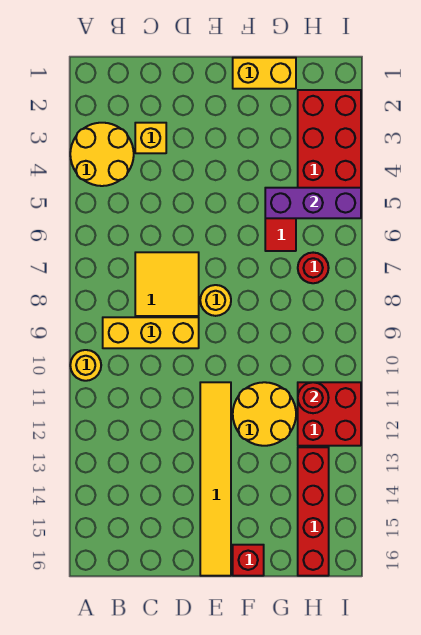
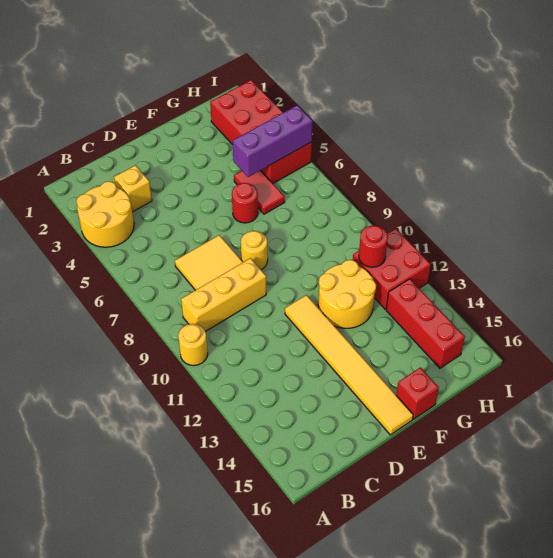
yellow 1x2 brick [233,58,296,89] -> none
red 1x1 round brick [298,253,329,283] -> red 1x1 round brick moved to [232,183,258,223]
red 1x4 brick [298,447,329,576] -> red 1x3 brick [386,279,465,368]

